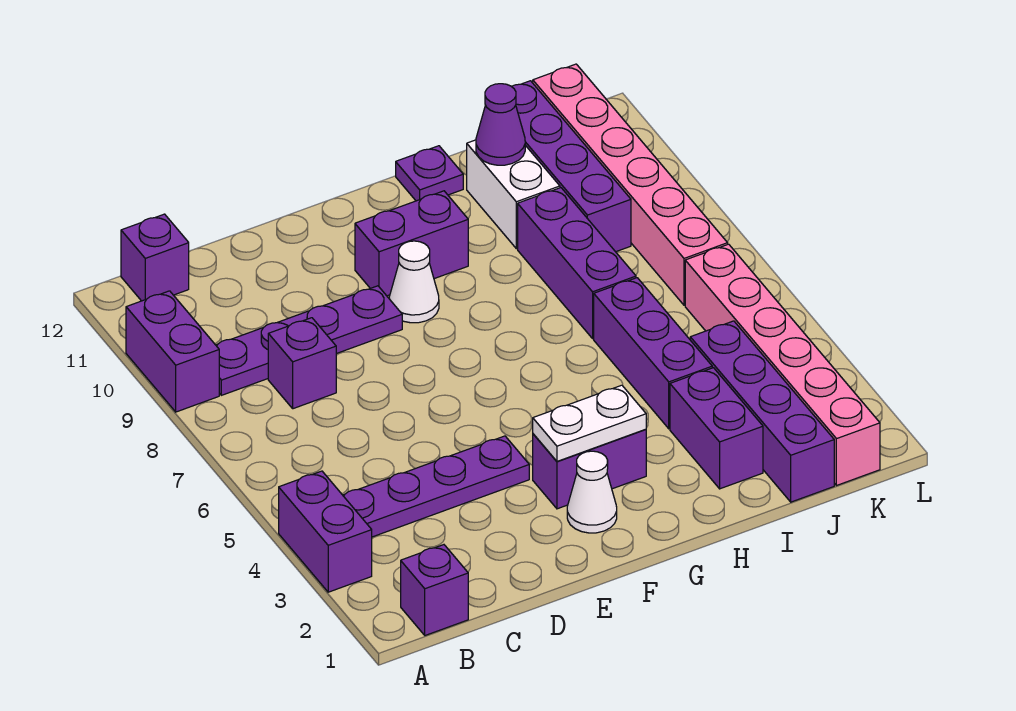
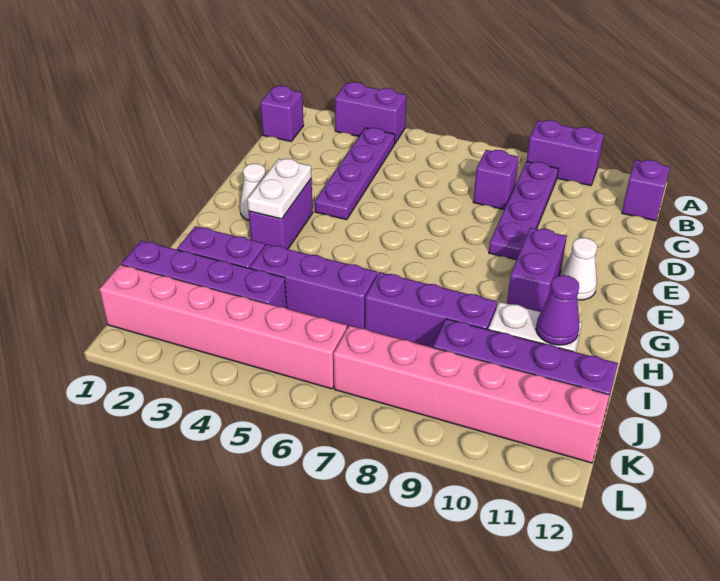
white 1x1 cone [389,241,439,323] -> white 1x1 cone moved to [561,238,597,300]
purple 1x1 plate [396,146,463,201] -> none

